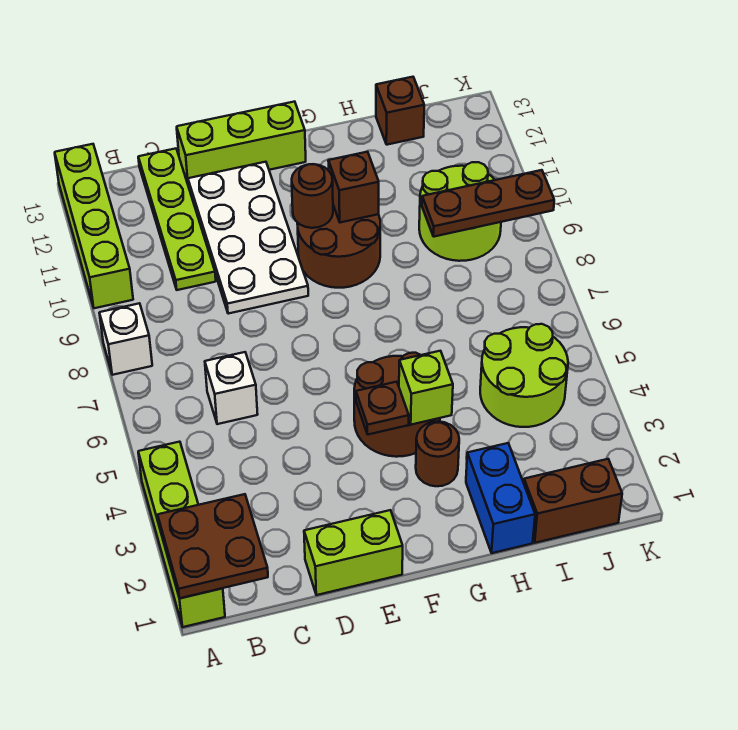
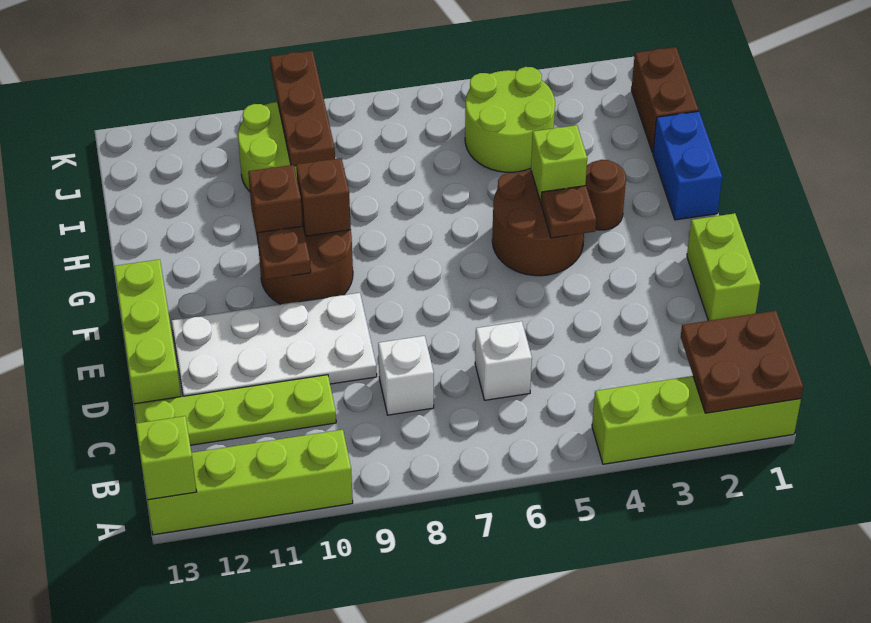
white 1x1 brick [99,303,152,375] -> white 1x1 brick moved to [378,336,434,415]
none -> lime 1x1 brick [136,416,197,500]
brown 1x1 round brick [292,164,333,228] -> brown 1x1 plate [257,226,311,279]
blue 1x2 brick [466,443,535,553] -> blue 1x2 brick turned to [653,111,722,220]
brown 1x1 brick [376,77,424,145] -> brown 1x1 brick moved to [296,158,351,236]

